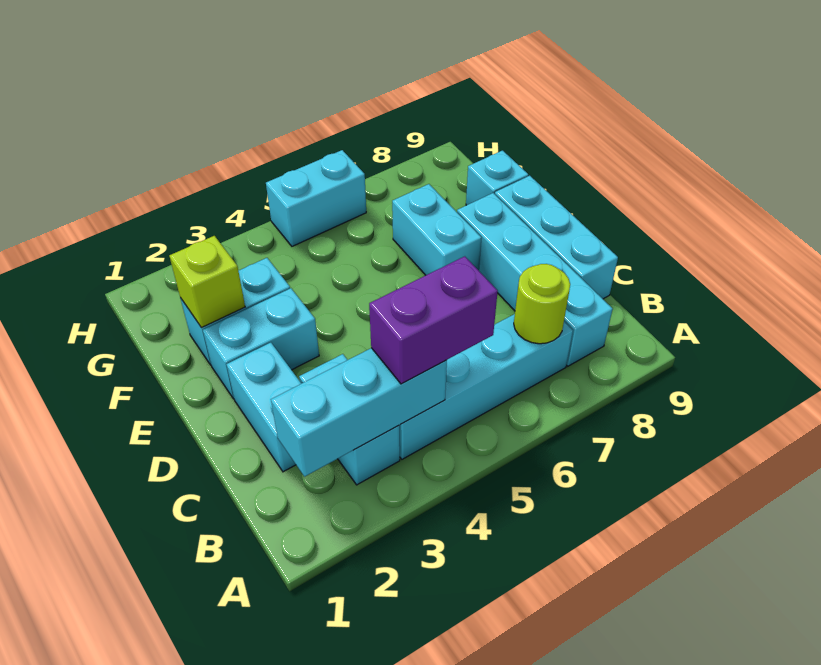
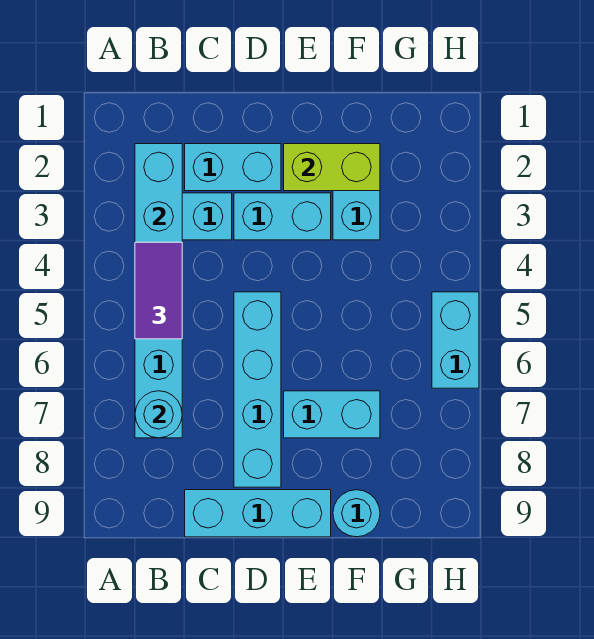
purple 1x2 brick [369,256,498,384] -> purple 1x2 tile [135,242,182,339]
lime 1x1 round brick [514,264,570,344] -> cyan 1x1 round brick [135,391,182,438]
cyan 1x4 brick [457,193,613,366] -> cyan 1x4 brick turned to [234,292,281,487]
cyan 1x2 brick [203,288,319,399] -> cyan 1x2 brick turned to [234,193,331,240]
lime 1x1 brick [169,236,245,328] -> lime 1x2 brick [284,144,380,191]
cyan 1x1 brick [466,151,528,205] -> cyan 1x1 round brick [333,490,380,537]

